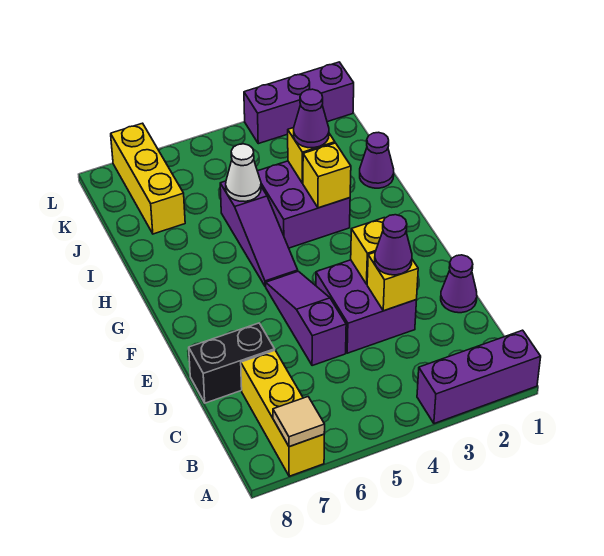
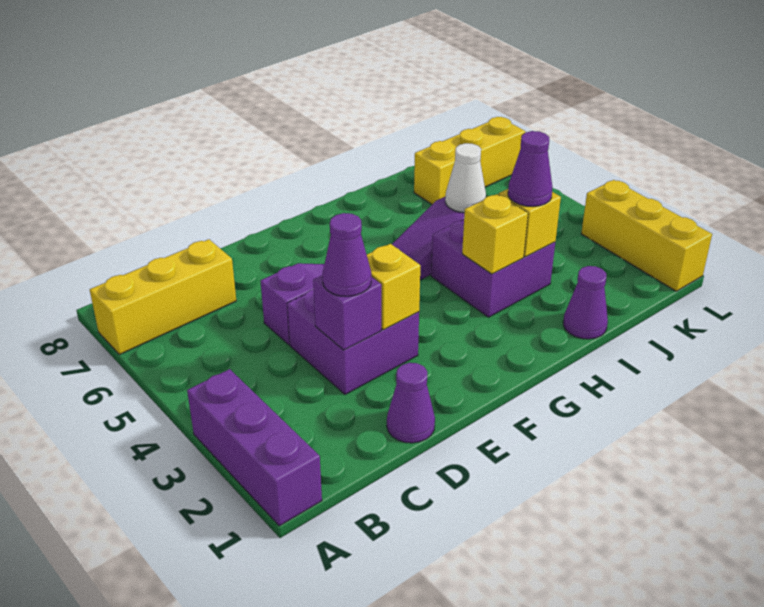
tan 1x1 tile [273,397,325,447] -> none
yellow 1x1 brick [367,252,418,311] -> purple 1x1 brick [313,276,381,350]
black 1x2 brick [189,323,275,403] -> none
purple 1x3 brick [244,62,354,144] -> yellow 1x3 brick [581,180,712,291]

